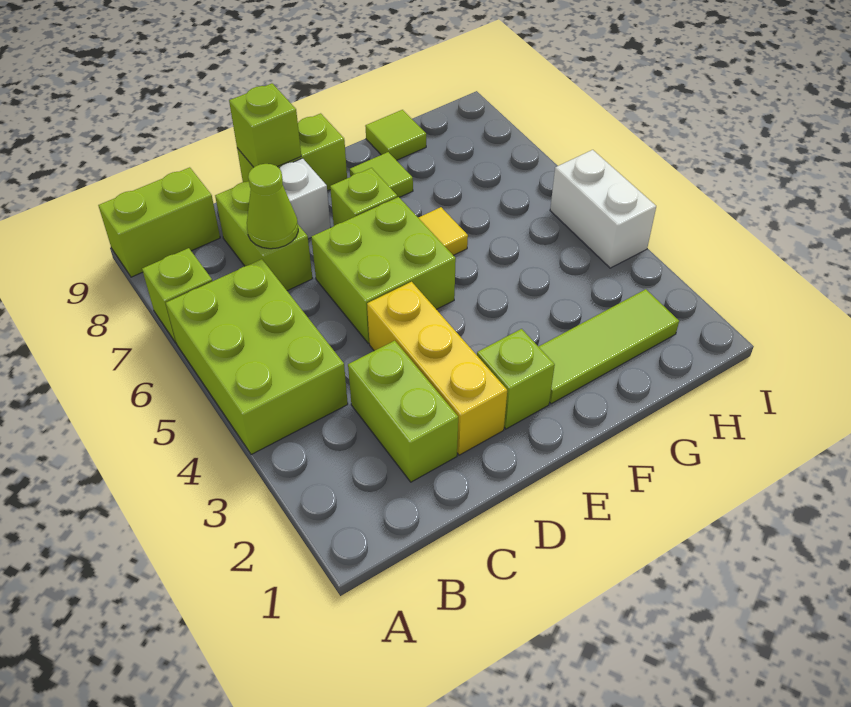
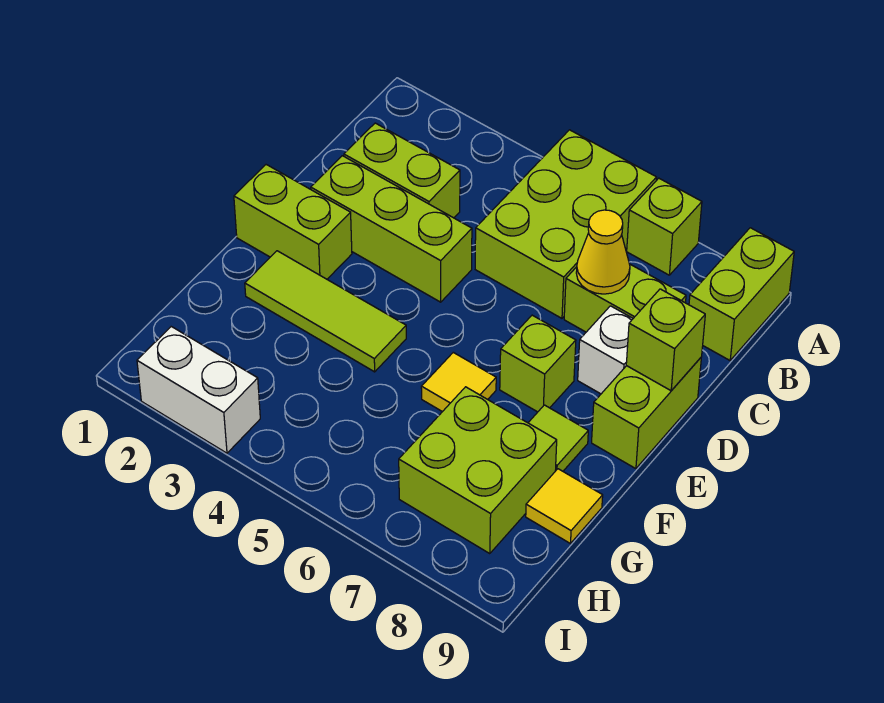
lime 2x3 brick [166,259,348,455] -> lime 2x3 brick turned to [475,130,657,318]
lime 1x1 cone [247,164,298,249] -> yellow 1x1 cone [576,210,630,294]
yellow 1x3 brick [367,282,507,455] -> lime 1x3 brick [311,156,472,302]
lime 2x2 brick [311,197,456,343] -> lime 2x2 brick moved to [399,387,557,554]
lime 1x1 brick [477,329,555,429] -> lime 1x2 brick [234,165,352,279]
lime 1x3 tile [539,289,679,404] -> lime 1x3 tile turned to [245,251,406,372]
lime 1x1 tile [365,110,426,160] -> yellow 1x1 tile [526,469,603,544]
white 1x2 brick [550,150,656,268] -> white 1x2 brick moved to [137,327,260,453]

